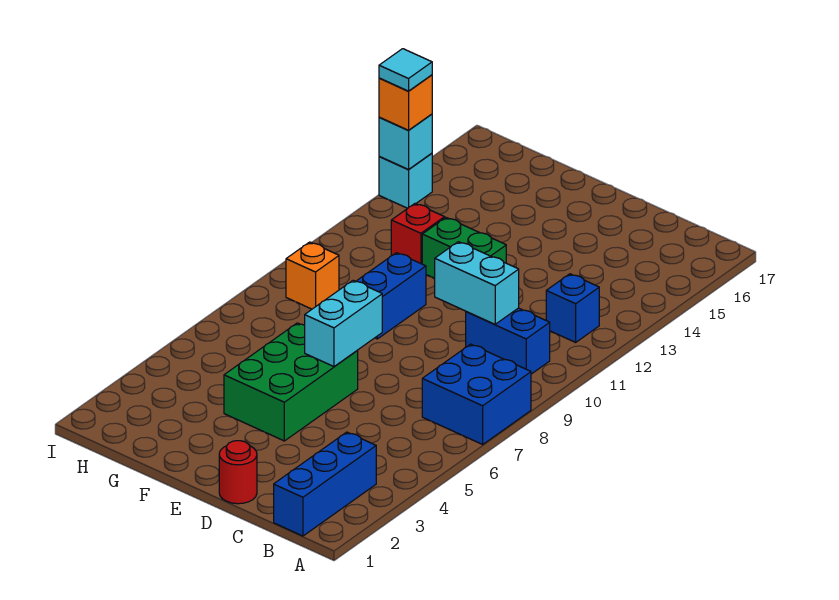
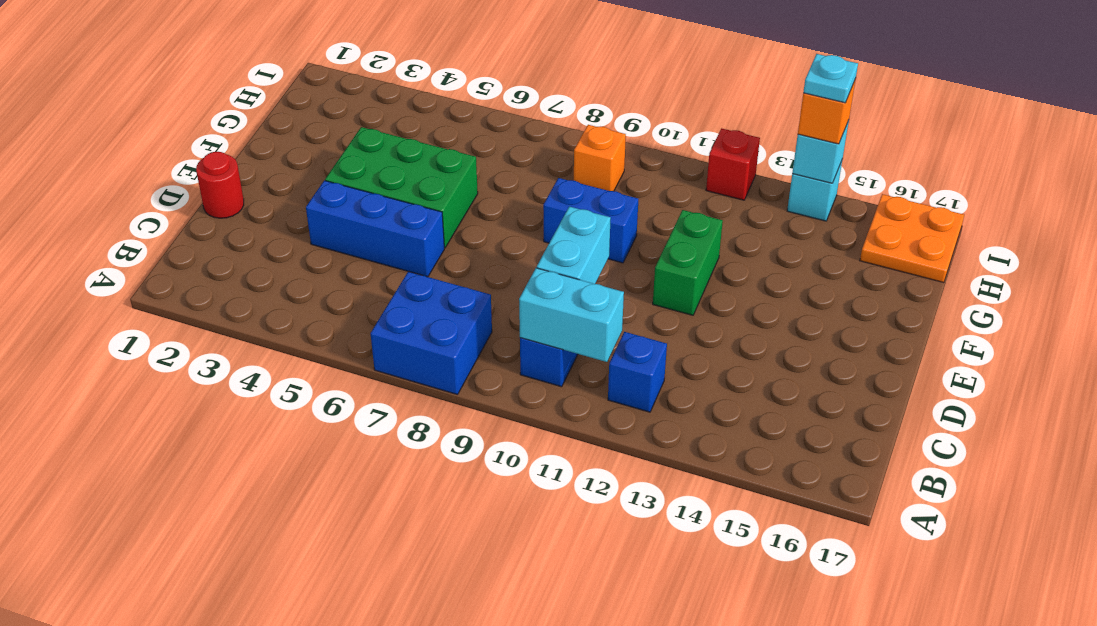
blue 1x3 brick [274,432,376,536] -> blue 1x3 brick moved to [306,180,444,277]
cyan 1x2 brick [305,280,382,367] -> cyan 1x2 brick moved to [519,268,624,362]
red 1x1 brick [391,203,445,264] -> red 1x1 brick moved to [706,128,760,200]
none -> orange 2x2 plate [860,194,964,283]
cyan 1x1 tile [379,49,432,91] -> cyan 1x1 plate [803,54,858,103]

